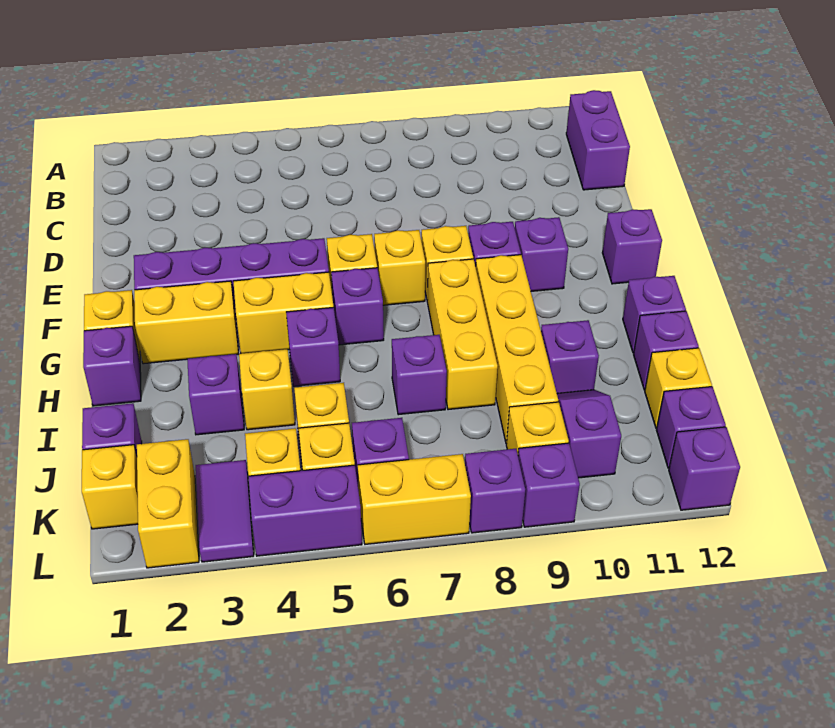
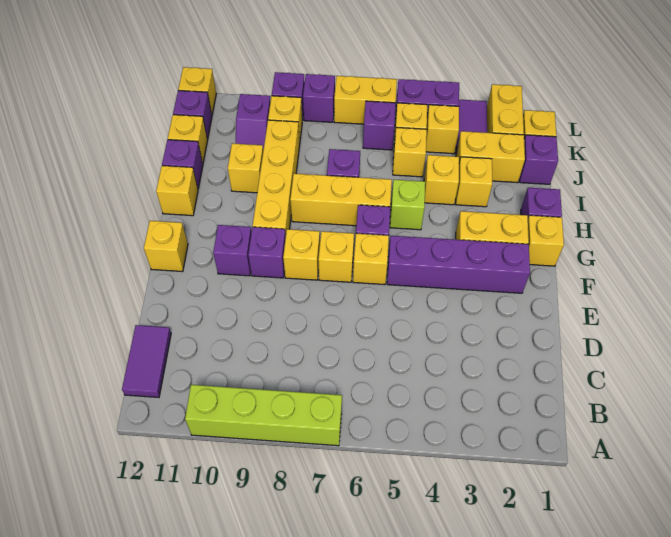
none -> lime 1x4 brick [185,385,342,446]
purple 1x2 brick [566,90,630,190] -> purple 1x2 tile [122,325,171,397]
purple 1x1 brick [602,209,662,284] -> yellow 1x1 brick [144,221,188,272]
yellow 1x2 brick [233,272,334,354] -> yellow 1x2 brick moved to [456,131,525,183]
yellow 1x3 brick [427,259,498,410] -> yellow 1x3 brick turned to [290,174,392,226]
purple 1x1 brick [286,307,340,386] -> lime 1x1 brick [390,180,425,230]
purple 1x1 brick [623,276,686,353] -> yellow 1x1 brick [156,166,198,216]
purple 1x1 brick [187,354,244,435] -> yellow 1x1 brick [456,157,492,207]
purple 1x1 brick [541,320,599,393] -> yellow 1x1 brick [228,143,263,193]
purple 1x1 brick [669,427,740,510] -> yellow 1x1 brick [178,67,216,114]

